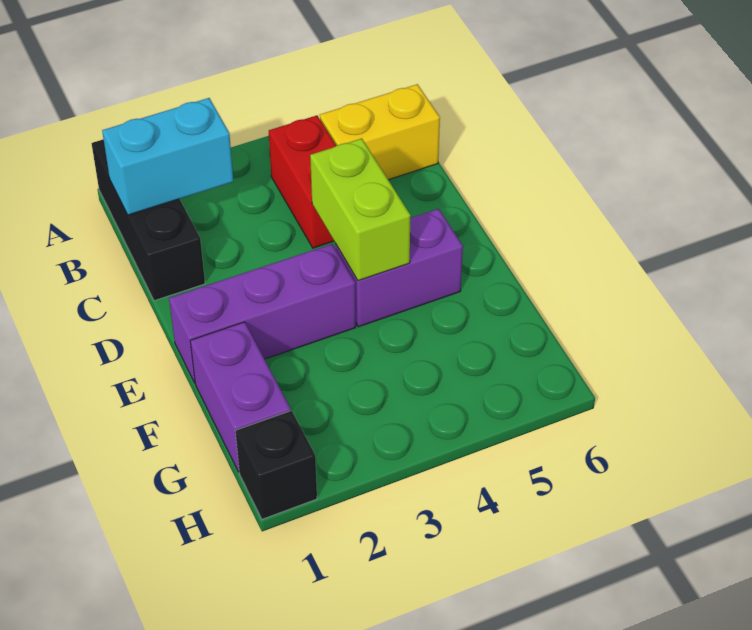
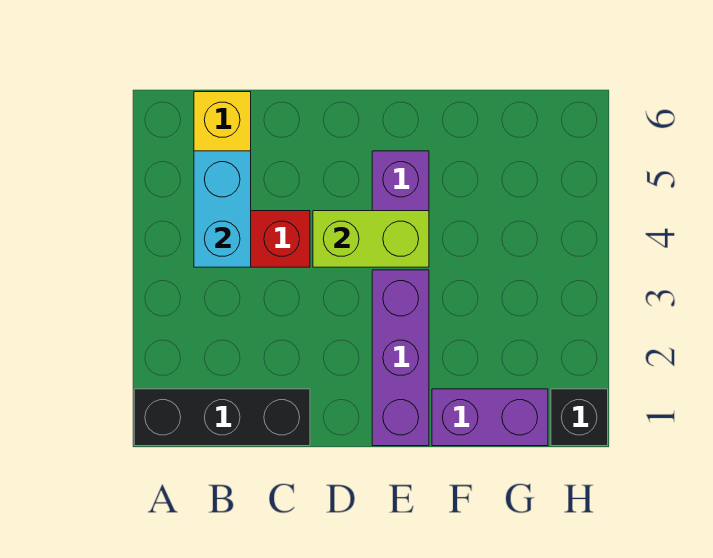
cyan 1x2 brick [102,98,233,215] -> cyan 1x2 brick moved to [194,151,251,267]

